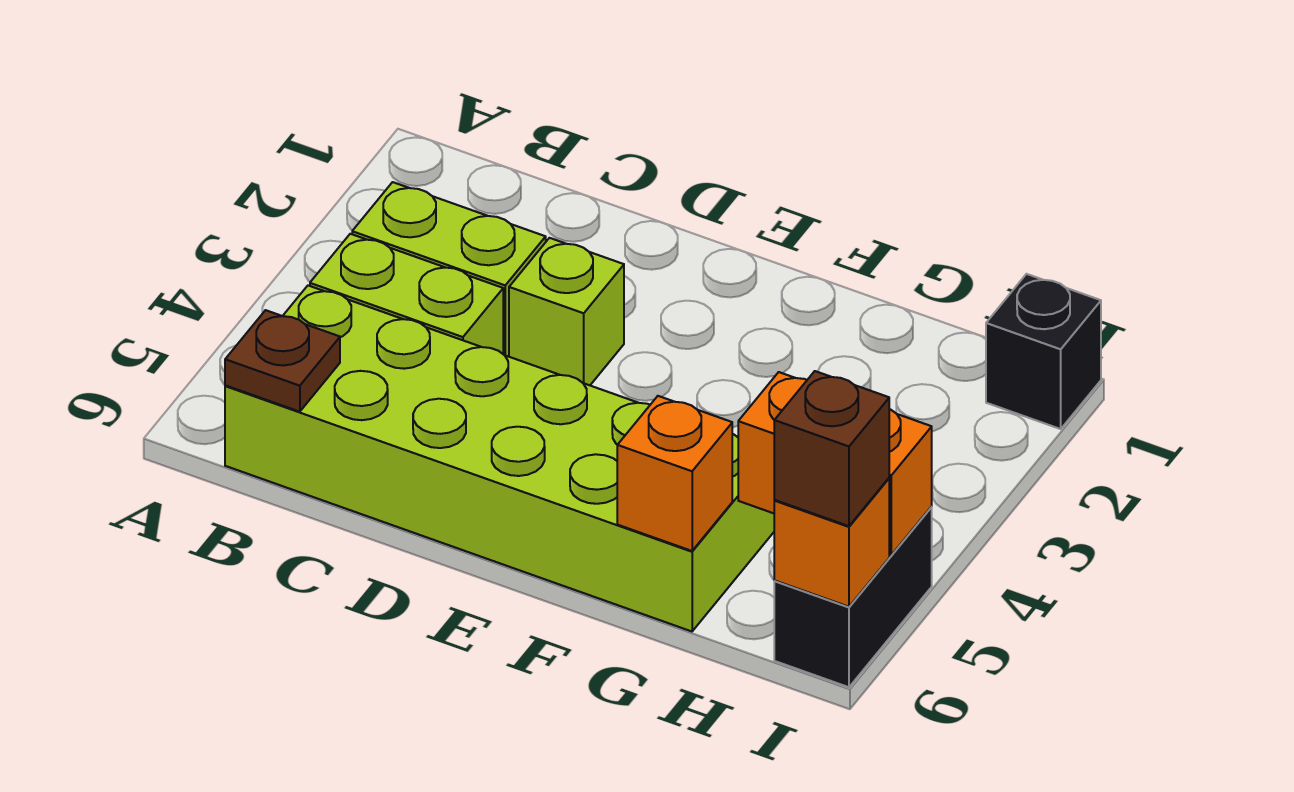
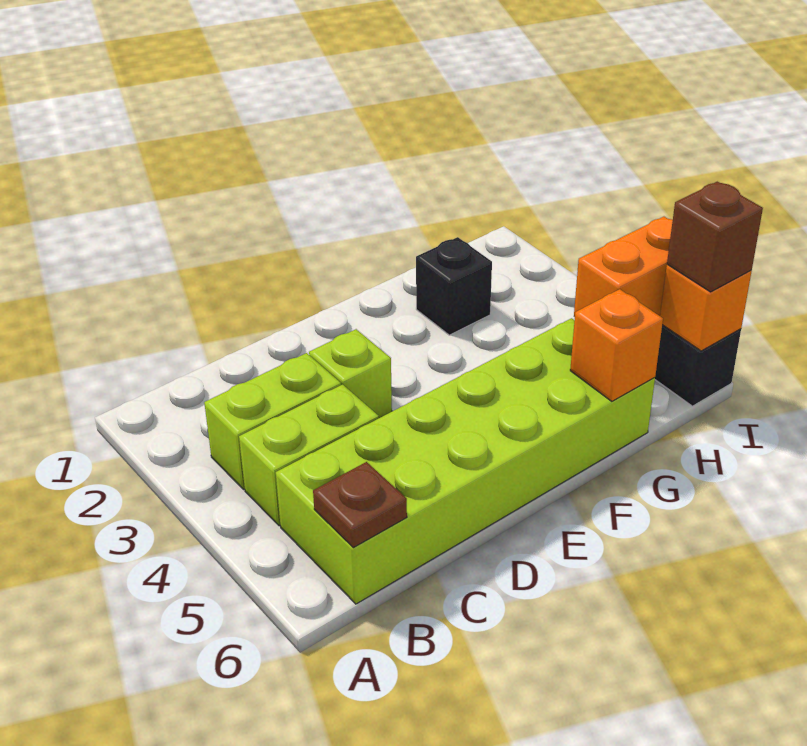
black 1x1 brick [986,274,1101,429] -> black 1x1 brick moved to [416,237,492,335]

